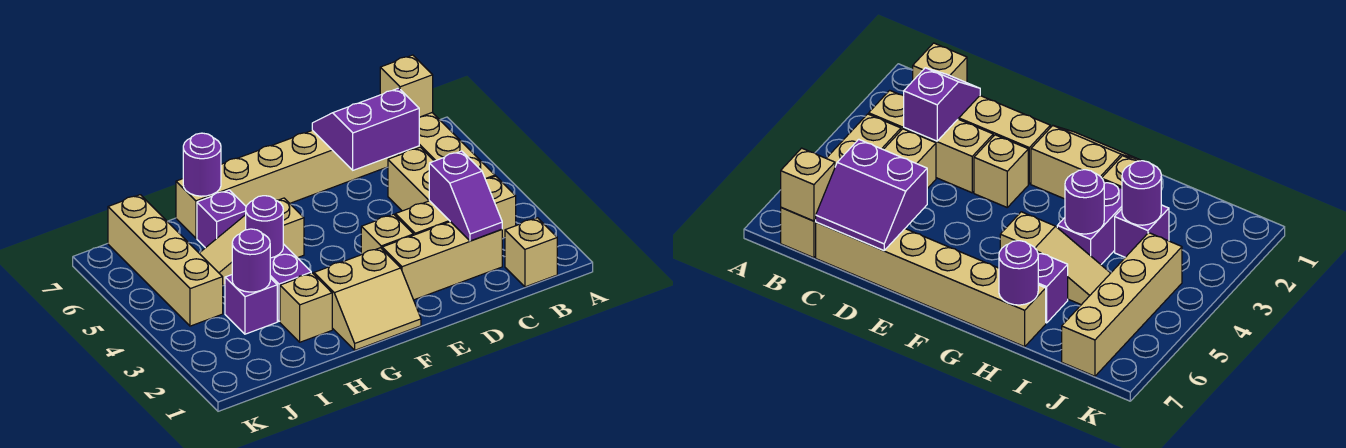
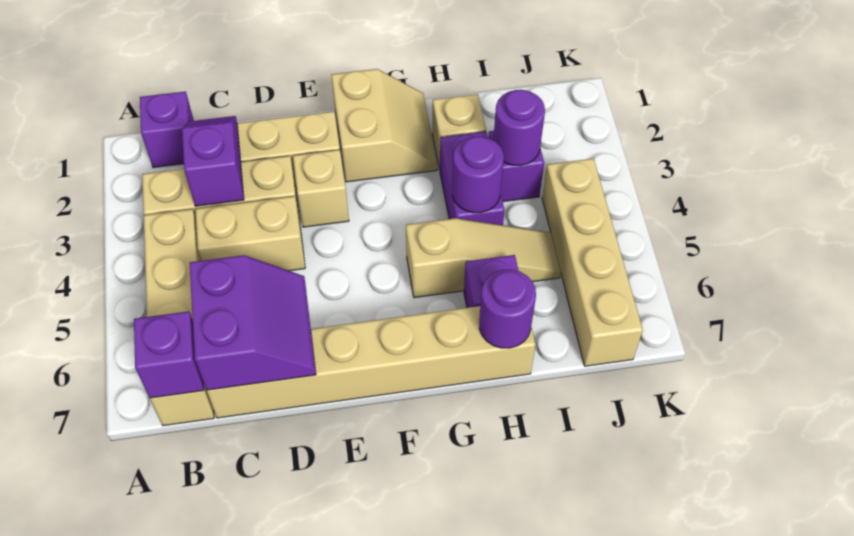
tan 1x1 brick [505,218,557,287] -> purple 1x1 brick [140,92,194,168]
tan 1x1 brick [380,55,433,117] -> purple 1x1 brick [134,311,204,398]
tan 1x2 brick [388,147,434,211] -> tan 1x2 brick turned to [195,196,305,271]
purple 2x2 slope [312,88,419,170] -> purple 2x2 slope turned to [190,255,316,390]
tan 2x2 slope [314,248,421,350] -> tan 2x2 slope turned to [332,69,437,182]

